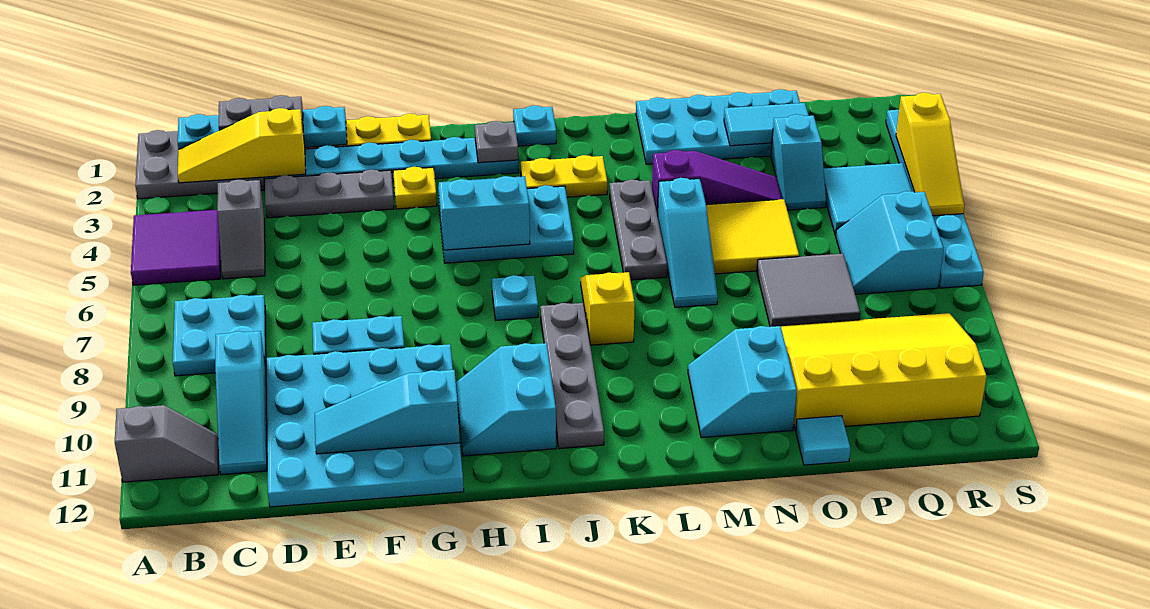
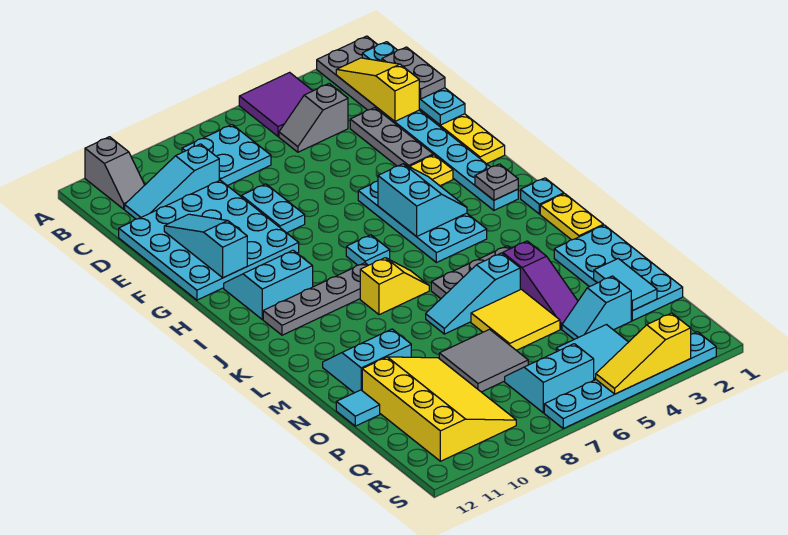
cyan 2x3 plate [439,185,574,263] -> cyan 2x4 plate [358,181,487,263]
yellow 1x2 plate [521,155,607,197] -> yellow 1x2 plate moved to [540,194,603,240]

